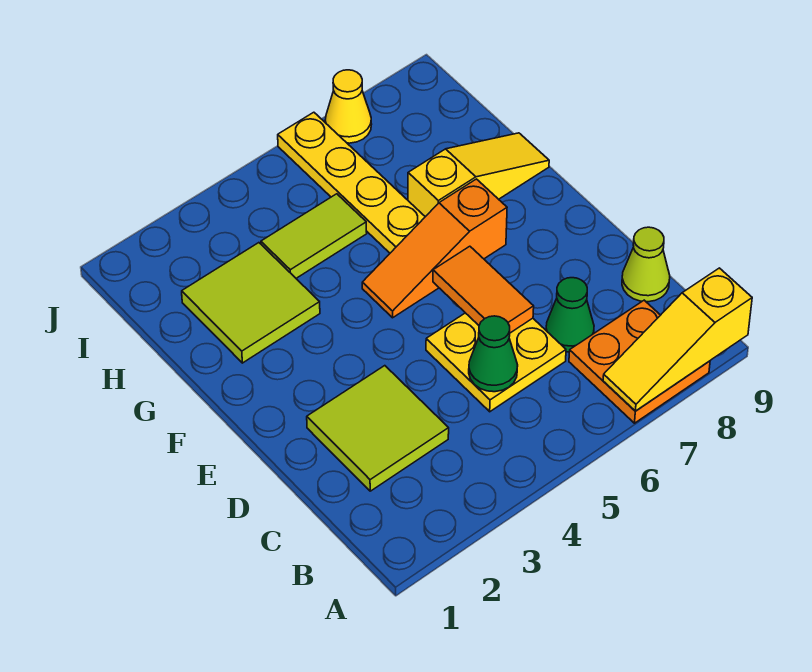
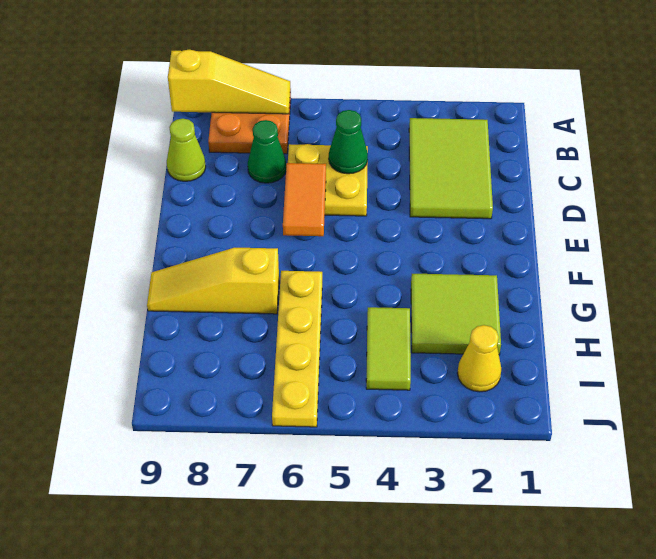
lime 2x2 tile [307,366,449,491] -> lime 2x3 tile [409,118,493,219]
orange 1x3 slope [362,179,507,318] -> none
lime 1x2 tile [261,194,367,278] -> lime 1x2 tile turned to [366,307,411,390]
yellow 1x1 cone [325,70,372,143] -> yellow 1x1 cone moved to [457,325,502,392]

